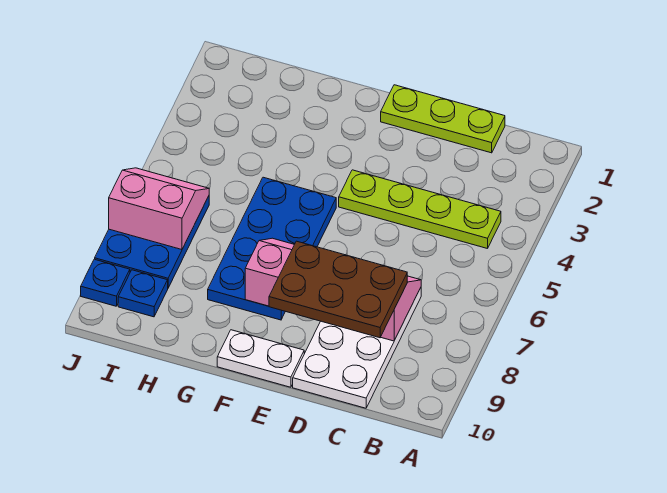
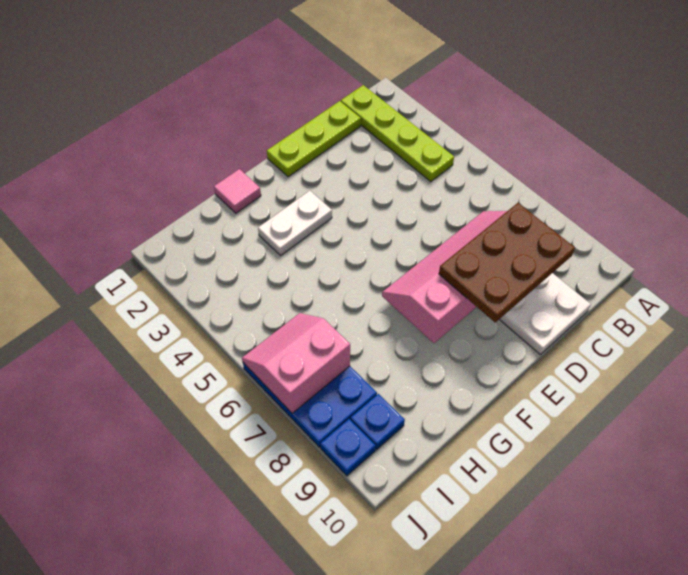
lime 1x4 plate [339,170,501,249] -> lime 1x4 plate turned to [341,85,454,182]
white 1x2 plate [217,330,304,387] -> white 1x2 plate moved to [258,191,332,255]
blue 2x4 plate [208,177,336,320] -> none
none -> pink 1x1 tile [214,169,261,213]

